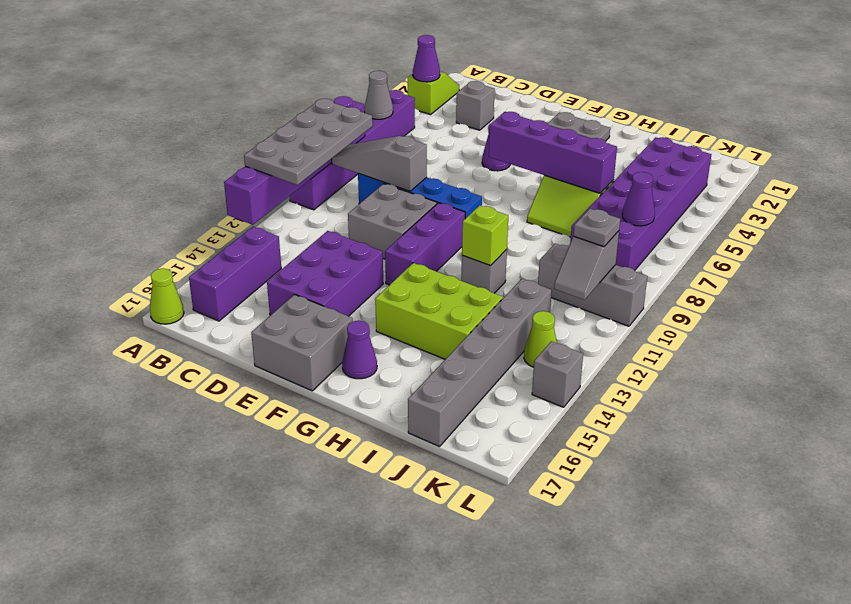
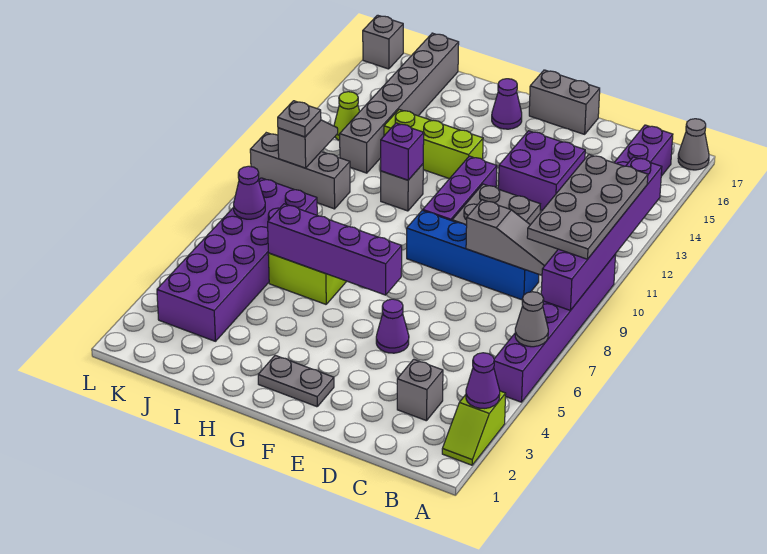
lime 1x1 cone [150,268,184,324] -> grey 1x1 cone [678,119,709,170]
purple 2x3 brick [267,231,383,316] -> purple 2x2 brick [498,131,585,211]
grey 2x2 brick [251,295,353,391] -> grey 1x2 brick [529,70,600,134]
lime 2x3 brick [375,263,503,359] -> lime 1x3 brick [384,110,483,179]
lime 1x1 brick [462,205,508,266] -> purple 1x1 brick [381,123,424,180]
grey 1x1 brick [532,341,583,407] -> grey 1x1 brick moved to [363,15,403,69]

